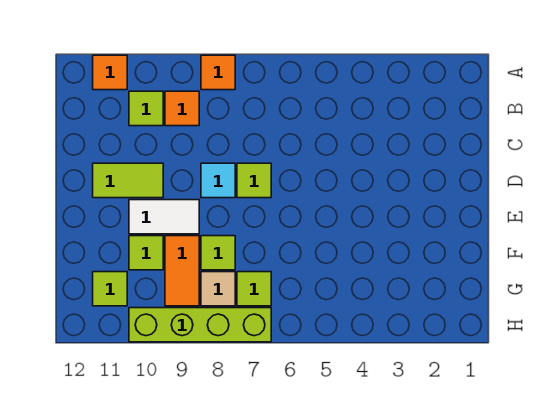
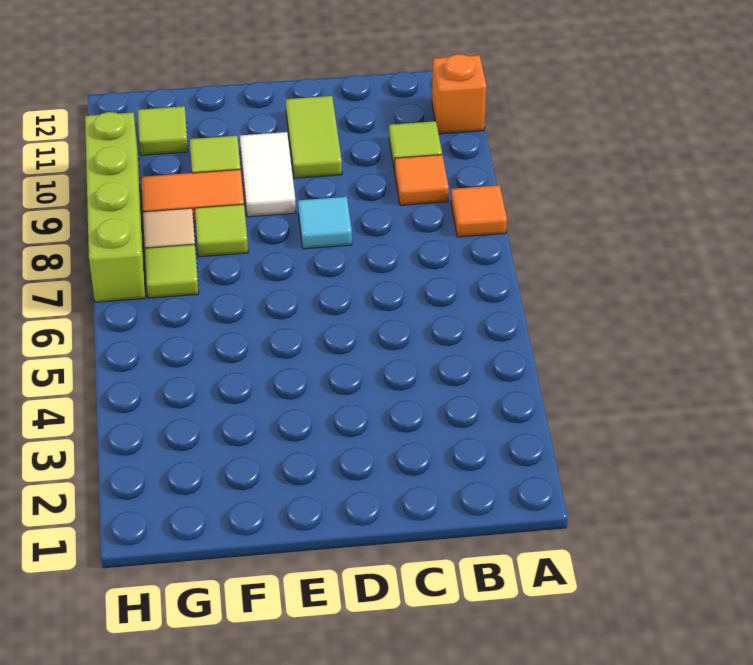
orange 1x1 tile [93,55,127,90] -> orange 1x1 brick [432,54,486,134]
lime 1x1 tile [237,163,271,198] -> none

